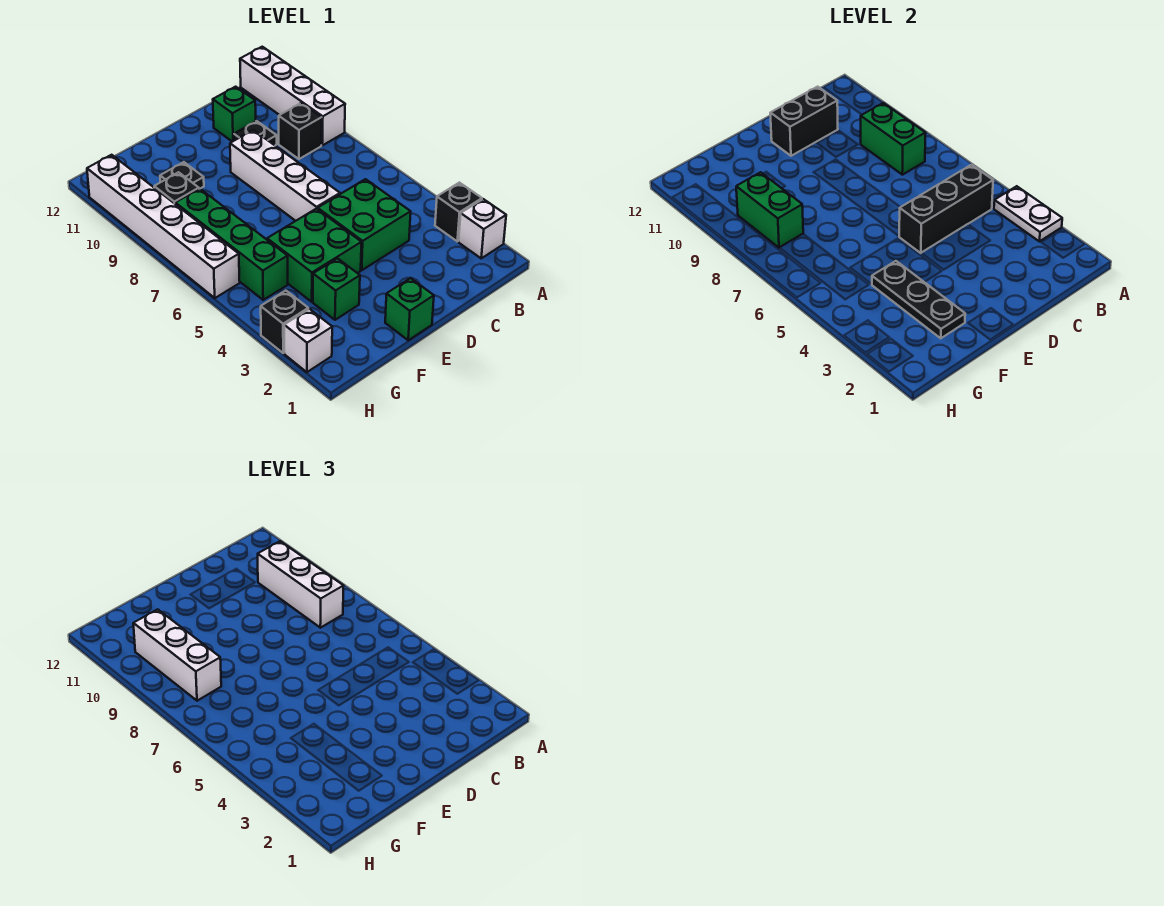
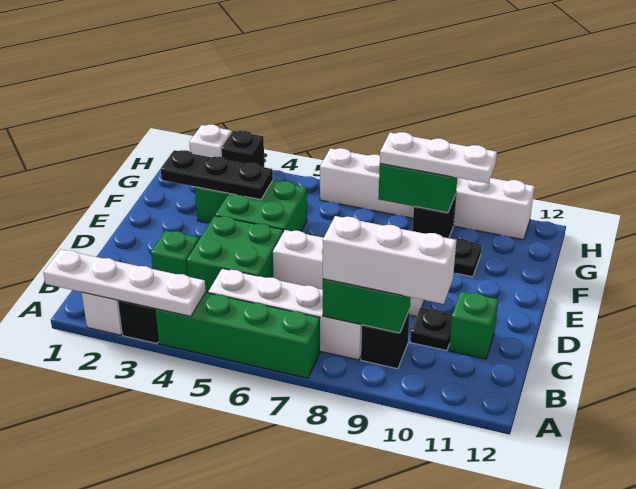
white 1x2 plate [994,186,1062,241] -> white 1x4 plate [43,249,206,316]
white 1x4 brick [240,47,345,145] -> white 1x4 brick moved to [208,268,362,360]
black 1x3 brick [899,165,993,253] -> none
black 1x2 brick [770,87,838,156] -> none
green 1x1 brick [385,278,434,340] -> green 1x1 brick moved to [151,231,199,276]
green 1x4 brick [175,189,288,300] -> green 1x4 brick moved to [155,293,320,378]
white 1x3 brick [133,609,221,701] -> white 1x3 plate [380,132,497,183]

